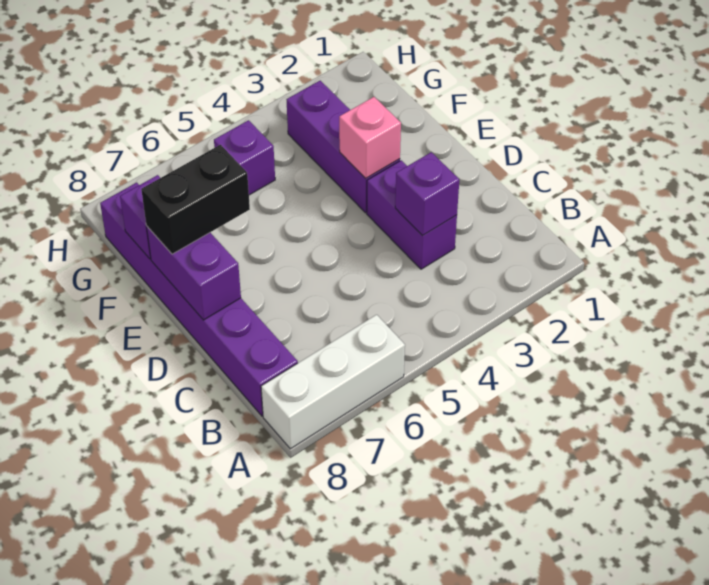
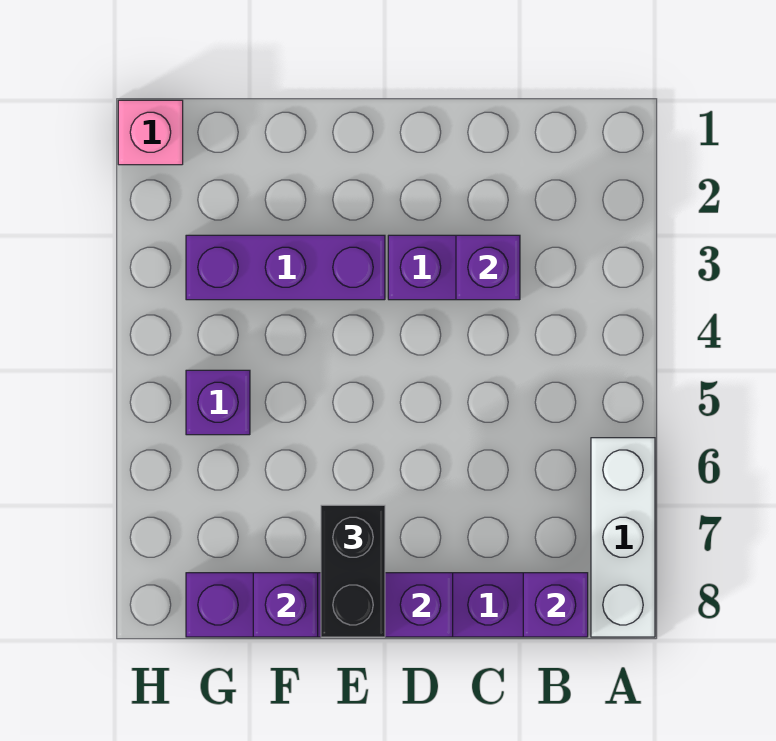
none -> purple 1x1 brick [523,573,588,637]
pink 1x1 brick [339,97,401,178] -> pink 1x1 brick moved to [118,100,183,165]

